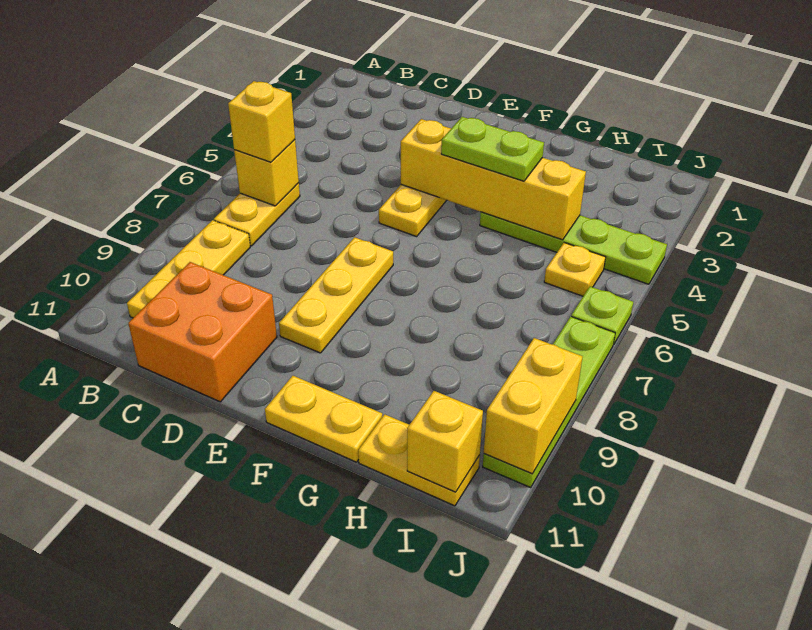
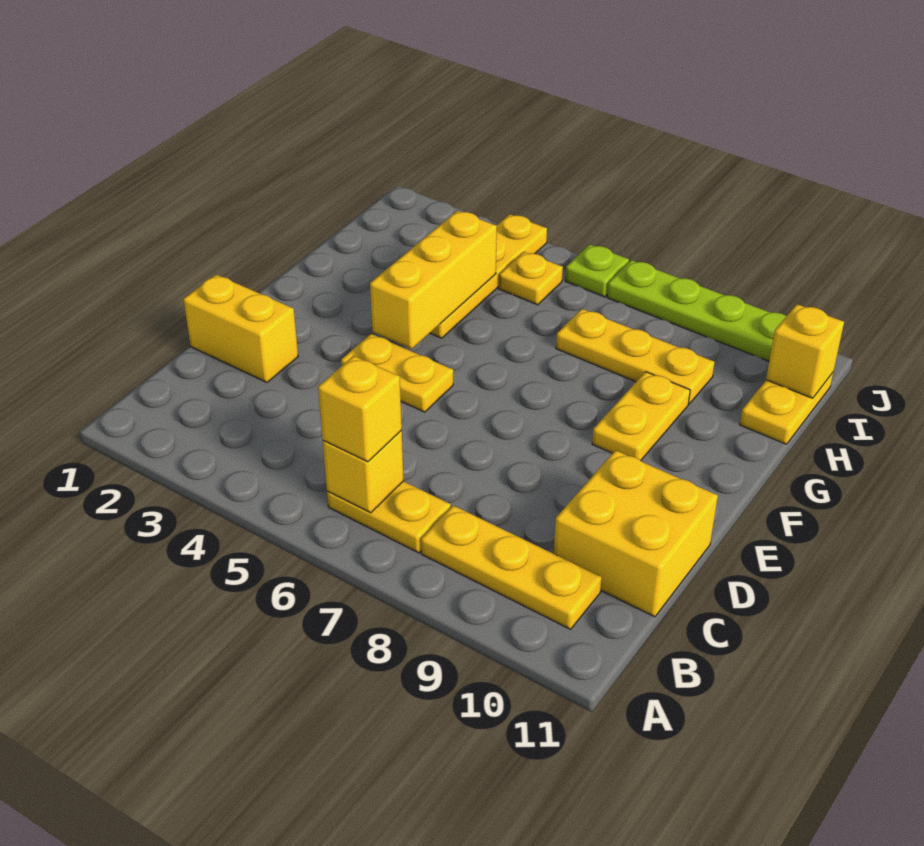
orange 2x2 brick [128,262,277,402] -> yellow 2x2 brick [554,450,718,617]
yellow 1x4 brick [401,119,586,240] -> yellow 1x3 brick [370,211,497,349]
yellow 1x3 plate [279,237,393,353] -> yellow 1x3 plate moved to [556,309,715,404]
lime 1x2 plate [441,117,544,181] -> none
yellow 1x2 plate [265,376,382,462] -> yellow 1x2 plate moved to [592,372,690,461]
lime 1x4 plate [480,212,667,284] -> yellow 1x4 plate [430,214,547,338]
yellow 1x2 brick [484,338,583,474] -> yellow 1x2 brick moved to [183,275,298,382]

